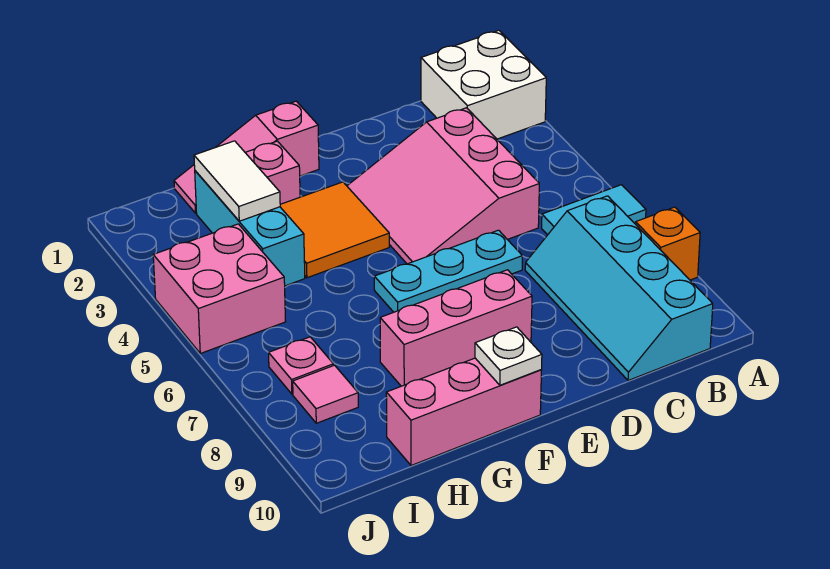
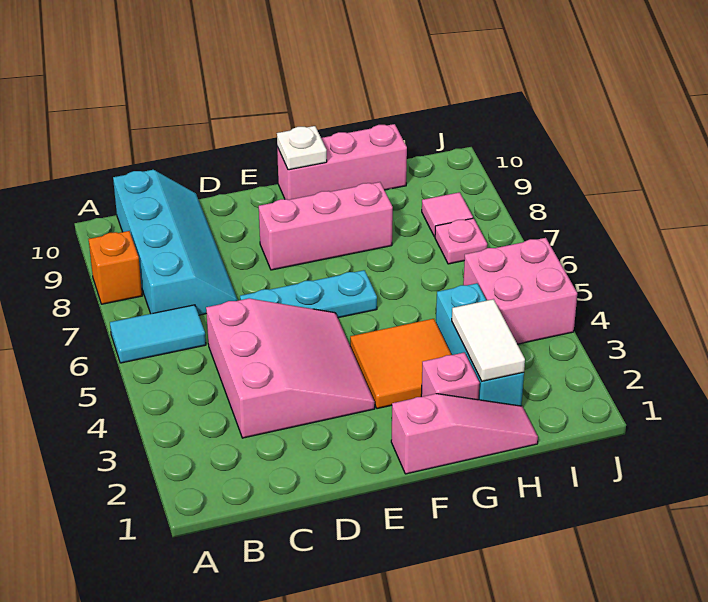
white 2x2 brick [421,30,546,139] -> none

